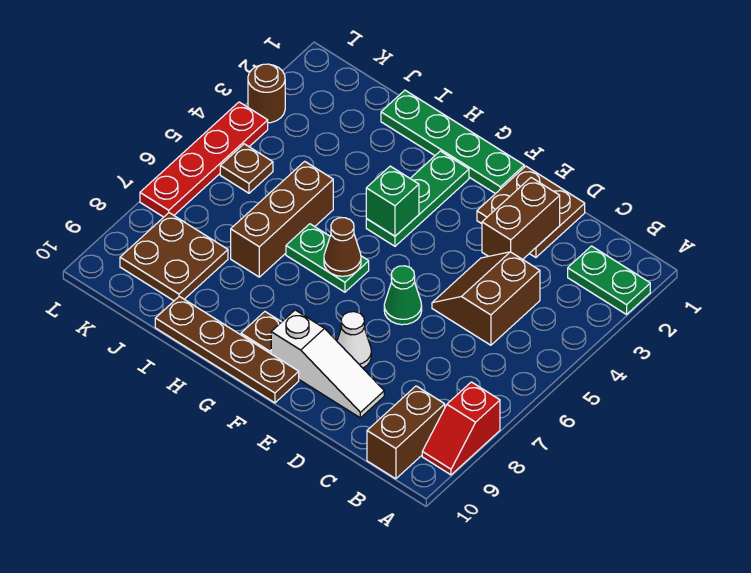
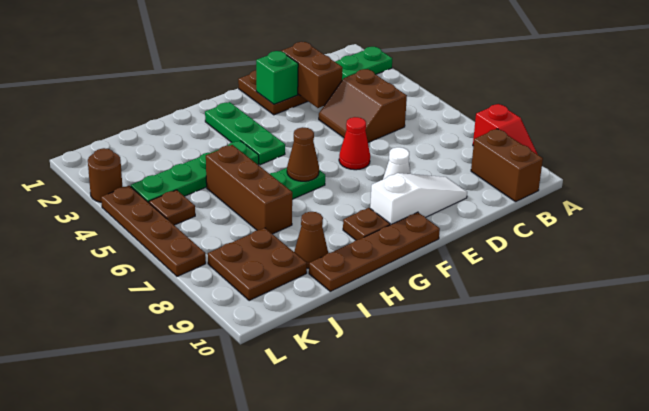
green 1x1 cone [384,266,422,325] -> red 1x1 cone [339,117,370,170]
green 1x4 plate [381,90,524,194] -> green 1x4 plate moved to [131,141,259,202]
green 1x1 brick [366,166,419,236] -> green 1x1 brick moved to [256,51,298,104]
none -> brown 1x1 cone [294,212,328,268]
red 1x4 plate [140,102,268,217] -> brown 1x4 plate [101,186,206,276]

